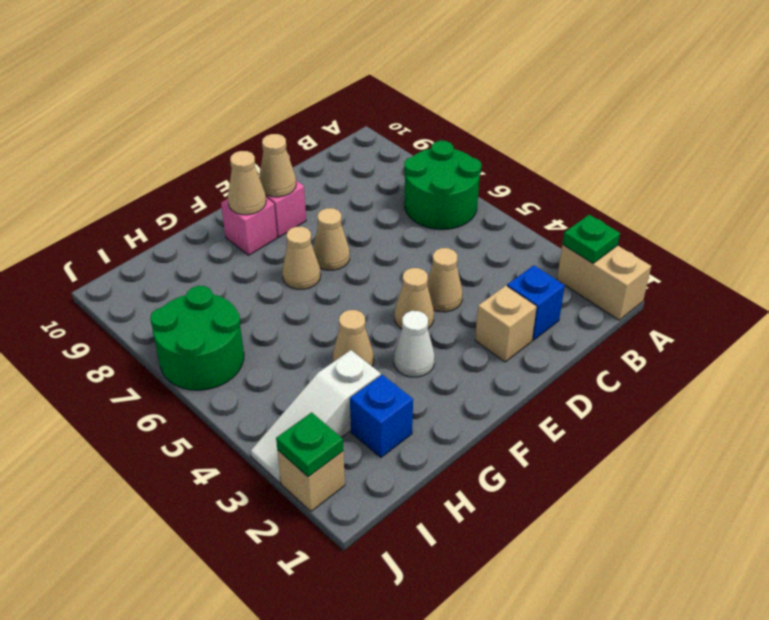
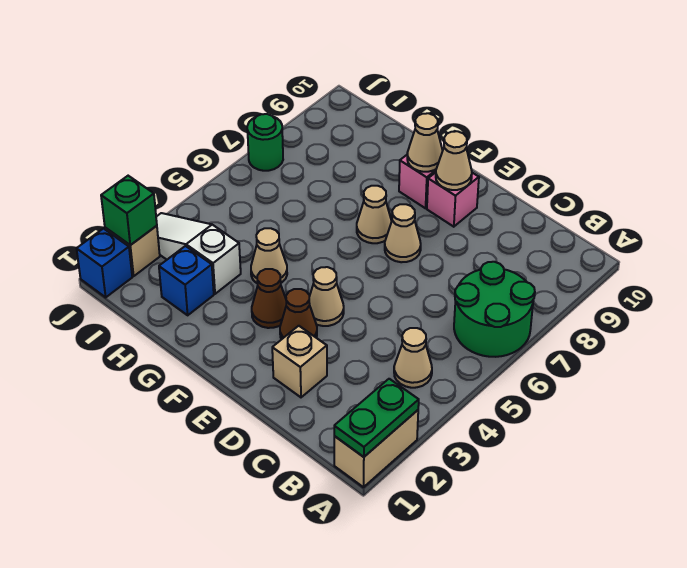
green 1x1 plate [562,215,620,263] -> green 1x2 plate [334,379,419,457]
blue 1x1 brick [507,265,565,340] -> blue 1x1 brick moved to [77,229,132,297]
tan 1x1 cone [427,248,463,312] -> tan 1x1 cone moved to [394,328,432,388]
none -> brown 1x1 cone [280,289,317,339]
white 1x1 cone [394,311,434,377] -> brown 1x1 cone [252,269,286,328]
green 2x2 round brick [150,286,244,390] -> green 1x1 round brick [247,114,283,171]
green 1x1 plate [276,412,343,477] -> green 1x1 brick [101,176,157,245]

